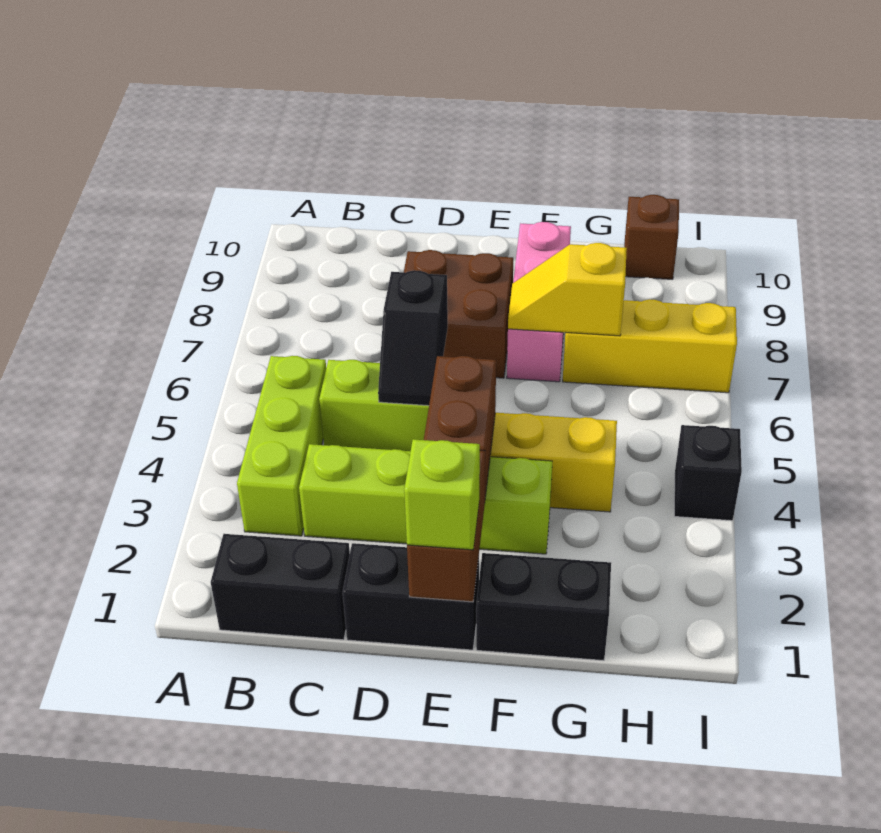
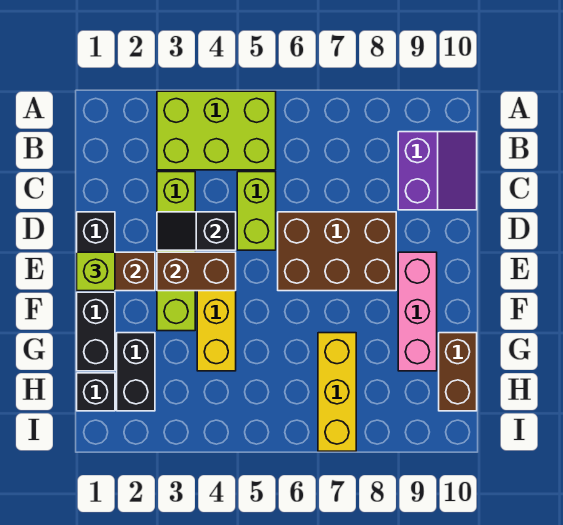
black 1x2 brick [211,534,350,640] -> black 1x2 brick moved to [117,333,155,411]
lime 1x3 brick [237,356,326,536] -> lime 2x3 brick [157,91,276,170]
none -> purple 2x2 slope [398,132,477,210]
black 1x2 slope [378,270,448,406] -> black 1x2 slope moved to [157,212,236,250]
brown 2x2 brick [404,250,513,378] -> brown 2x3 brick [278,212,396,291]
pink 1x3 brick [507,222,571,382] -> pink 1x3 brick turned to [398,252,437,371]
yellow 1x2 slope [508,243,627,336] -> none
brown 1x1 brick [624,195,679,279] -> brown 1x2 brick [439,333,477,411]
black 1x1 brick [674,425,742,521] -> black 1x1 brick moved to [77,373,115,411]

